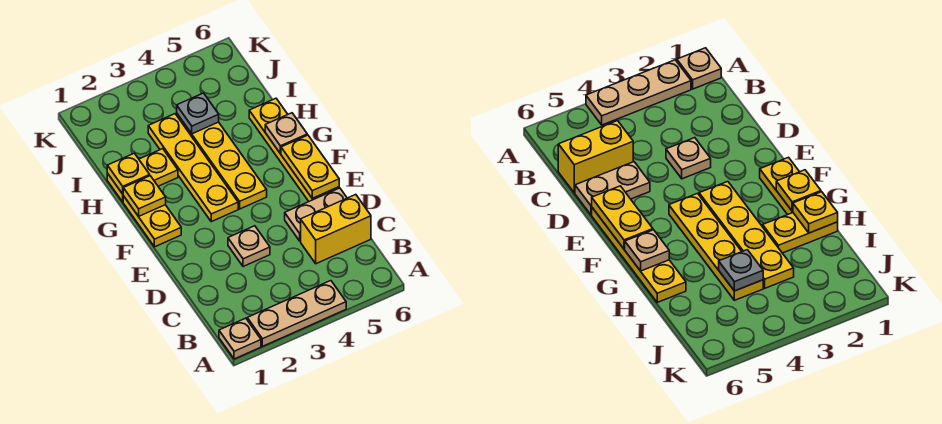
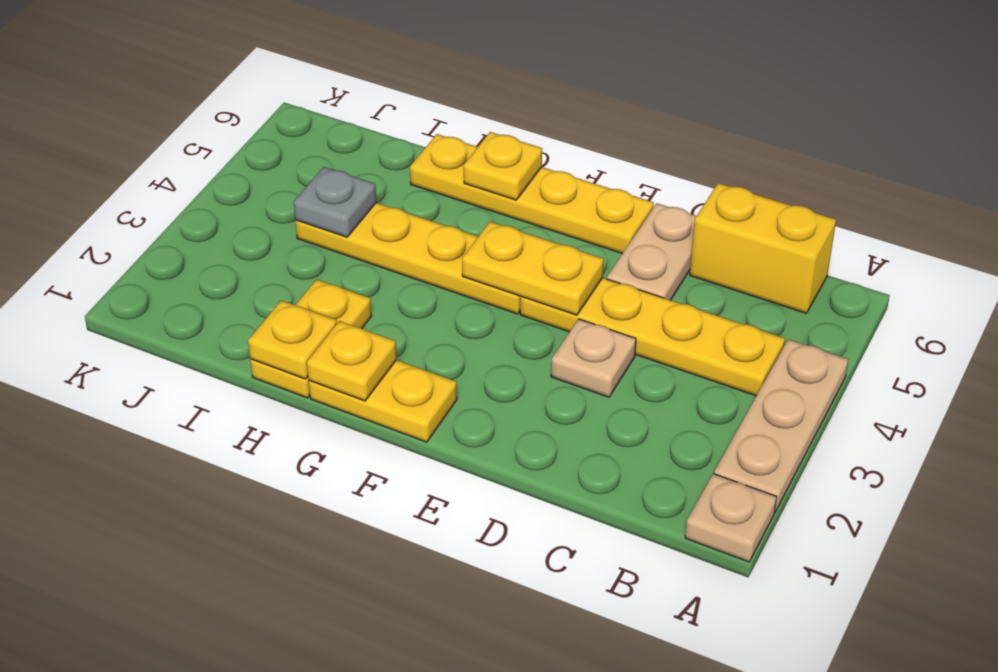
yellow 1x2 brick [301,195,371,264] -> yellow 1x2 brick turned to [690,183,836,313]
yellow 1x2 plate [281,135,339,198] -> yellow 1x2 plate moved to [462,222,604,315]
yellow 1x4 plate [148,114,238,222] -> yellow 1x4 plate moved to [520,278,785,396]
tan 1x1 plate [265,113,307,153] -> yellow 1x1 plate [464,132,542,200]

